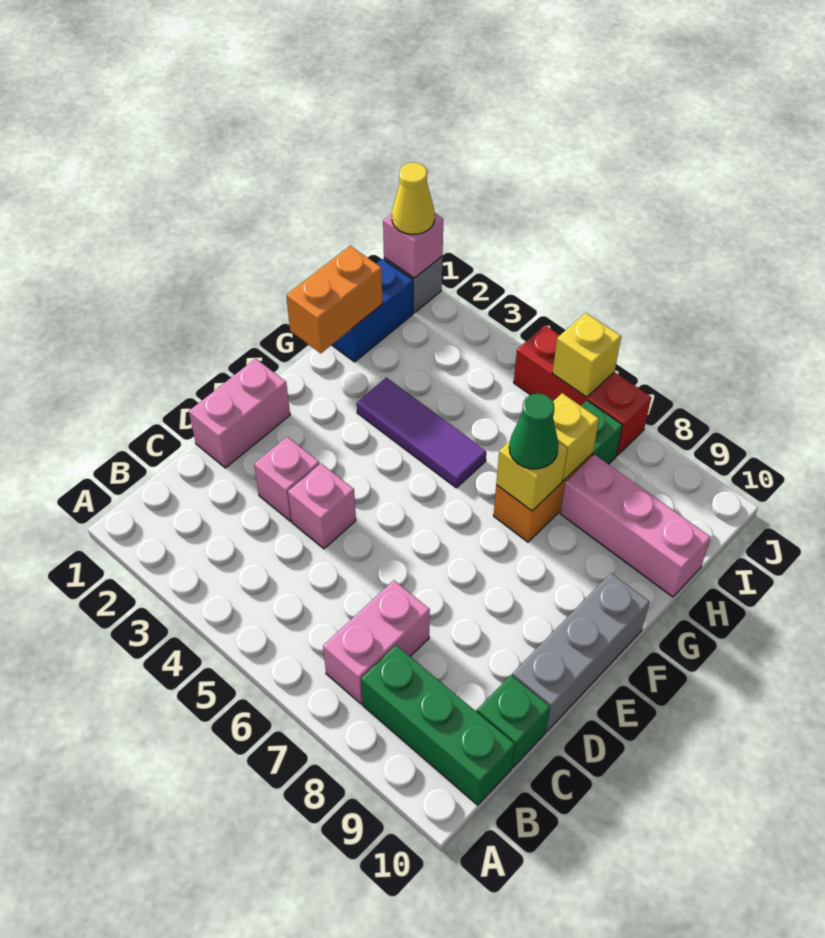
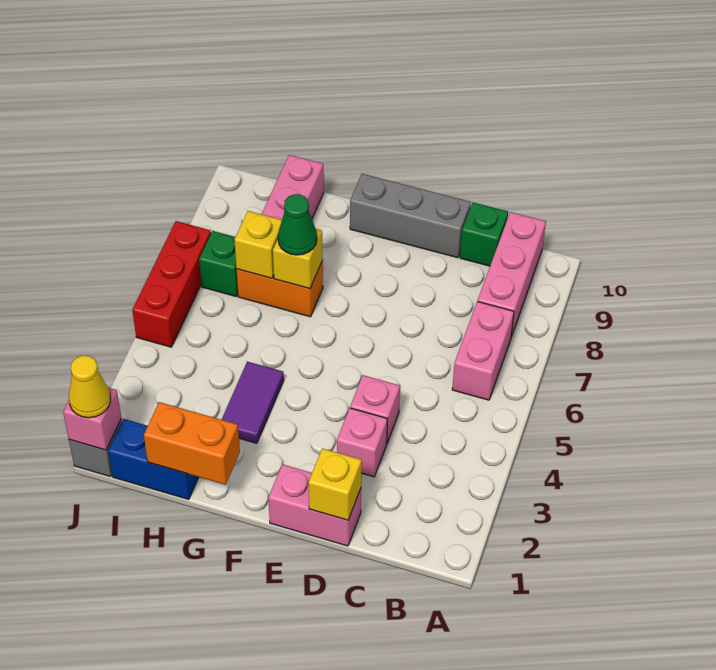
pink 1x2 brick [323,580,430,704] -> pink 1x2 brick turned to [452,301,514,400]
green 1x3 brick [361,645,515,805] -> pink 1x3 brick [478,212,546,337]
purple 1x3 tile [357,378,486,488] -> purple 1x2 tile [222,362,284,443]
yellow 1x1 brick [552,313,621,397] -> yellow 1x1 brick moved to [308,448,362,520]

